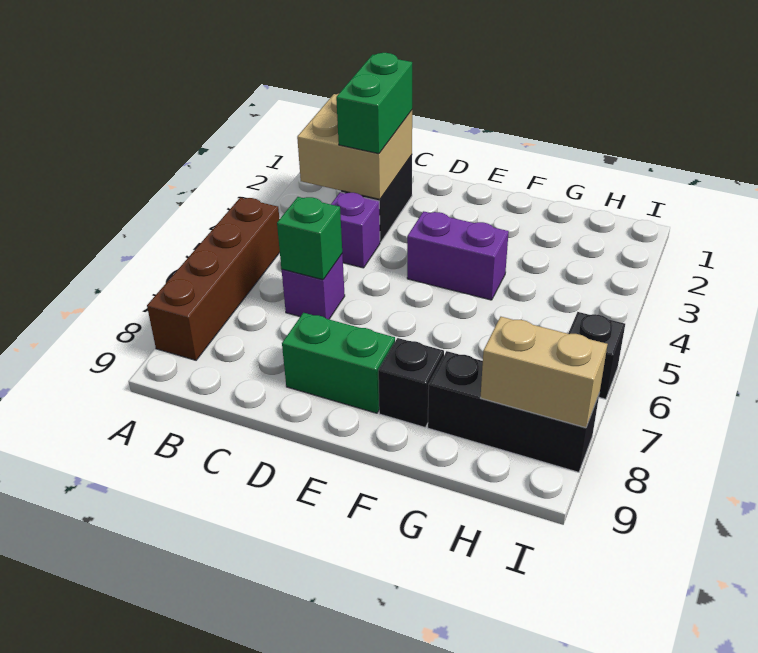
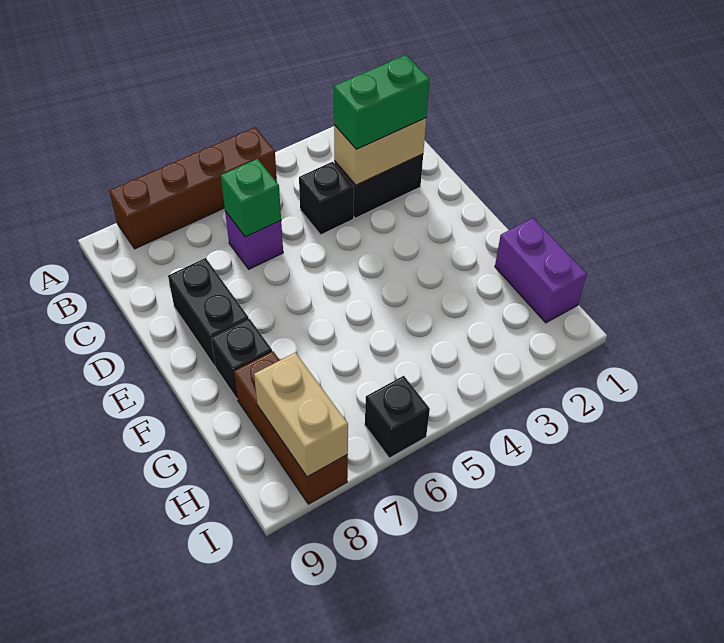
tan 2x2 brick [297,94,412,199] -> tan 1x2 brick [334,118,426,185]
purple 1x1 brick [331,192,380,268] -> black 1x1 brick [299,162,354,235]
green 1x2 brick [282,313,395,413] -> black 1x2 brick [168,258,249,366]
purple 1x2 brick [407,211,509,300] -> purple 1x2 brick moved to [495,218,587,323]
black 1x3 brick [428,351,599,472] -> brown 1x3 brick [234,351,348,504]

